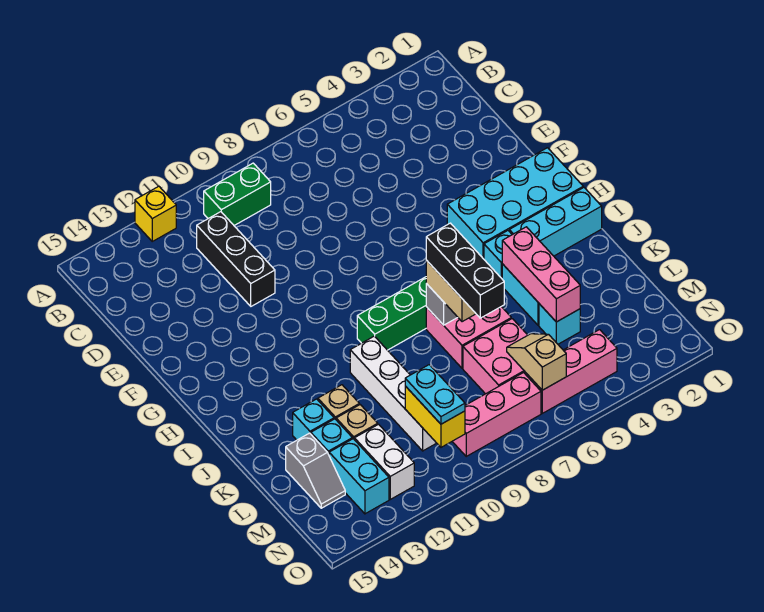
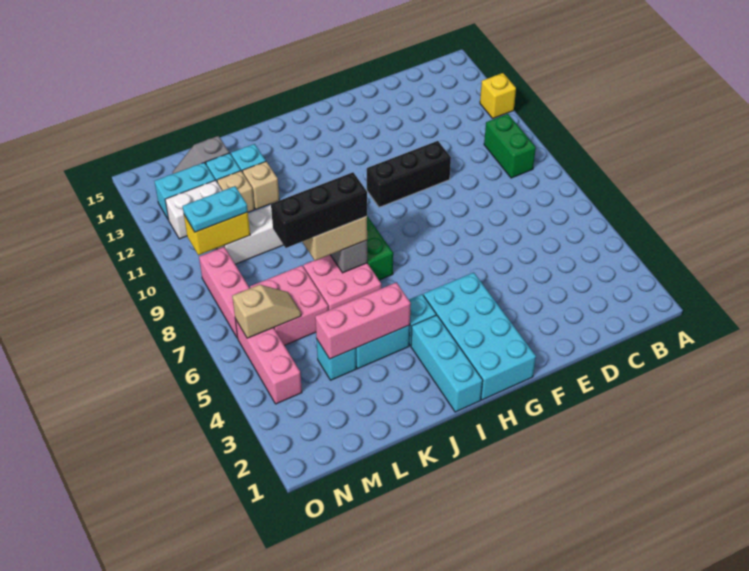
black 1x3 brick [197,212,275,306] -> black 1x3 brick moved to [367,141,451,207]

